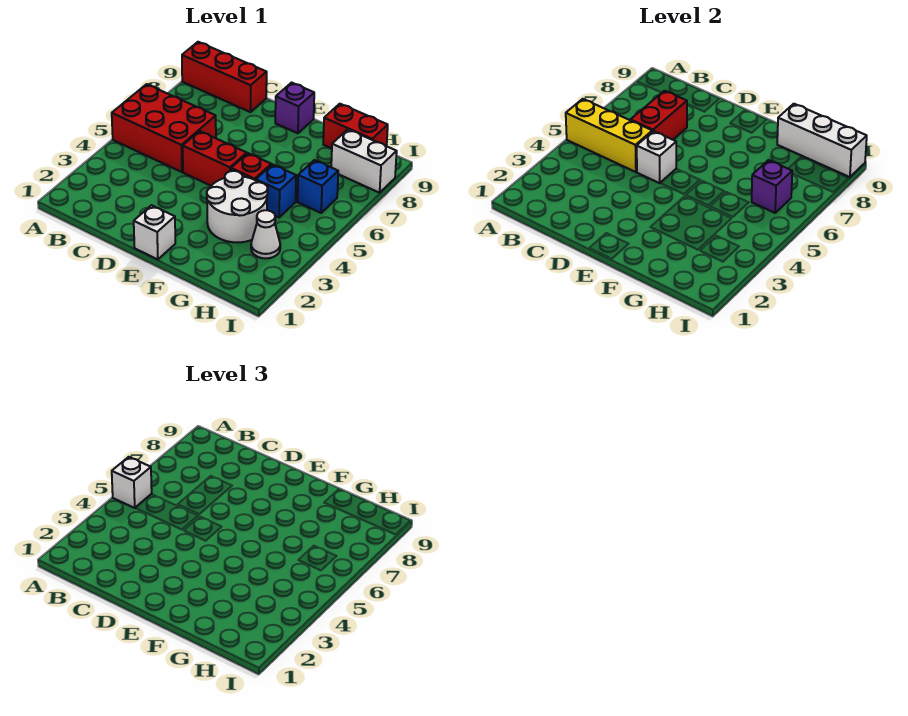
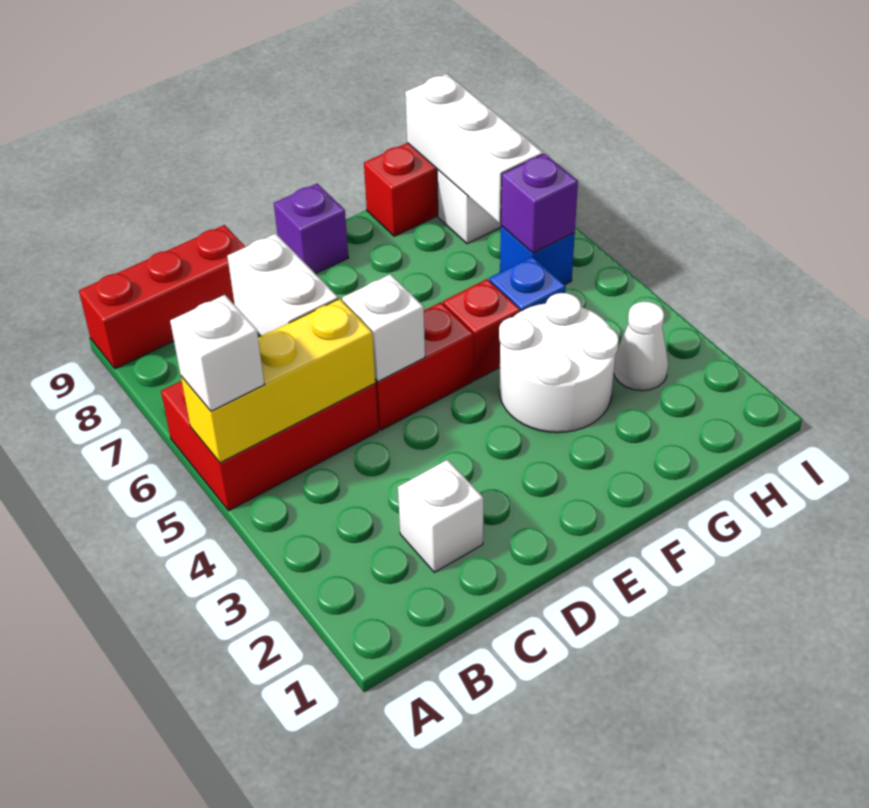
red 1x2 brick [631,91,687,140] -> white 1x2 brick [227,233,338,336]
white 1x1 brick [134,205,175,259] -> white 1x1 brick moved to [398,460,483,572]
white 1x3 brick [777,104,867,177] -> white 1x3 brick turned to [405,74,543,223]

